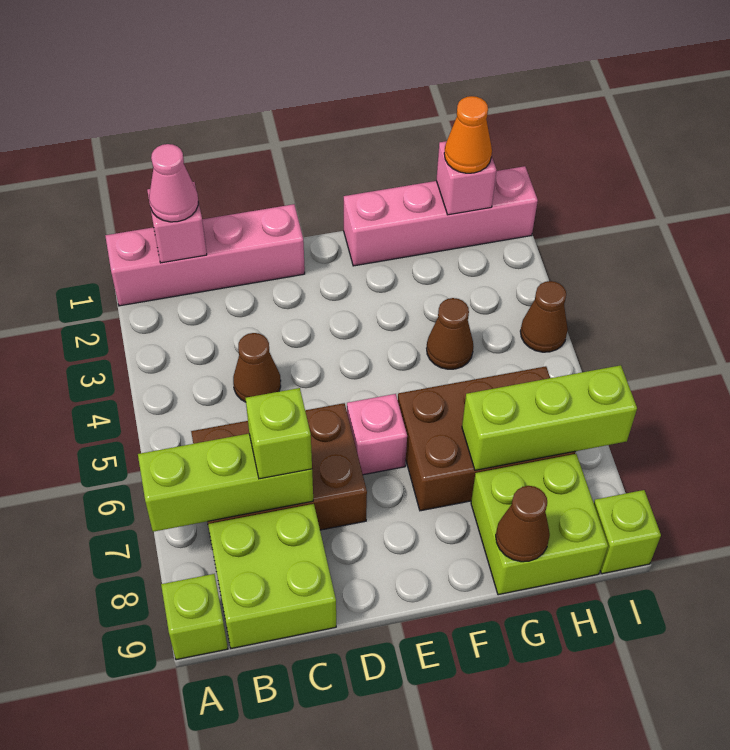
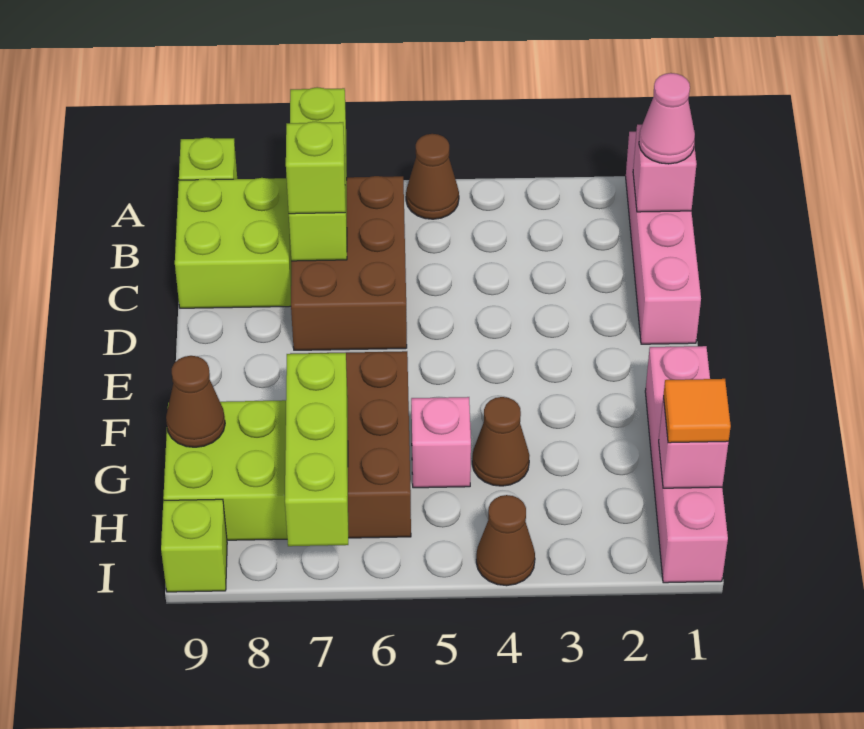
brown 1x1 cone [233,333,281,402] -> brown 1x1 cone moved to [406,134,459,219]
pink 1x1 brick [347,394,407,475] -> pink 1x1 brick moved to [411,397,471,488]
orange 1x1 cone [444,96,492,173] -> orange 1x1 tile [663,379,731,443]

